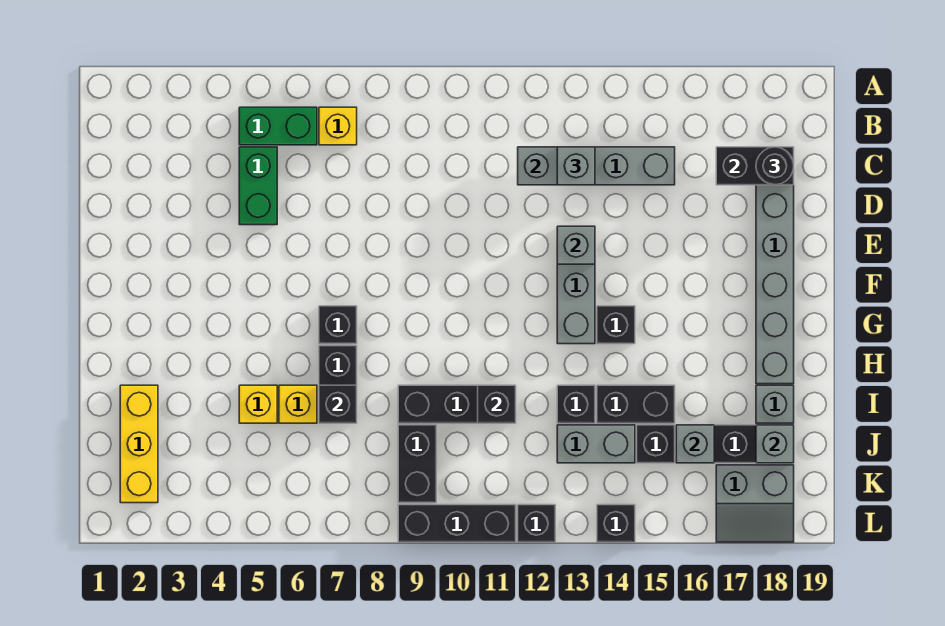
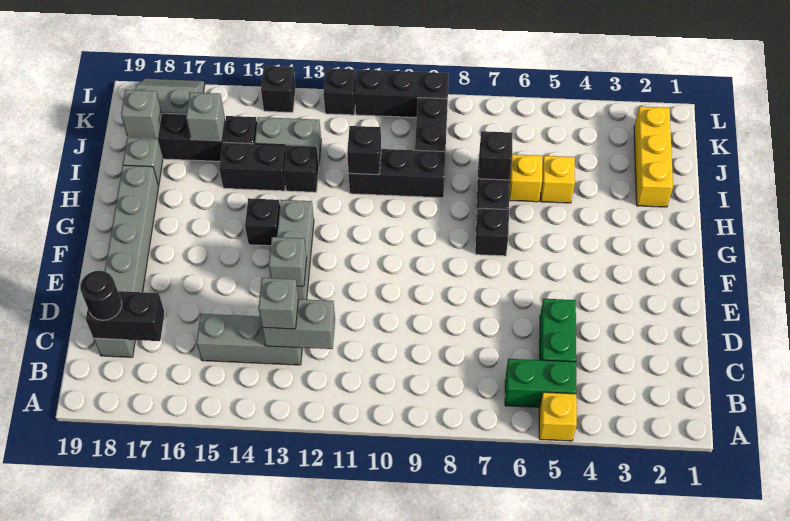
yellow 1x1 brick [319,107,357,145] -> yellow 1x1 brick moved to [539,392,577,441]

